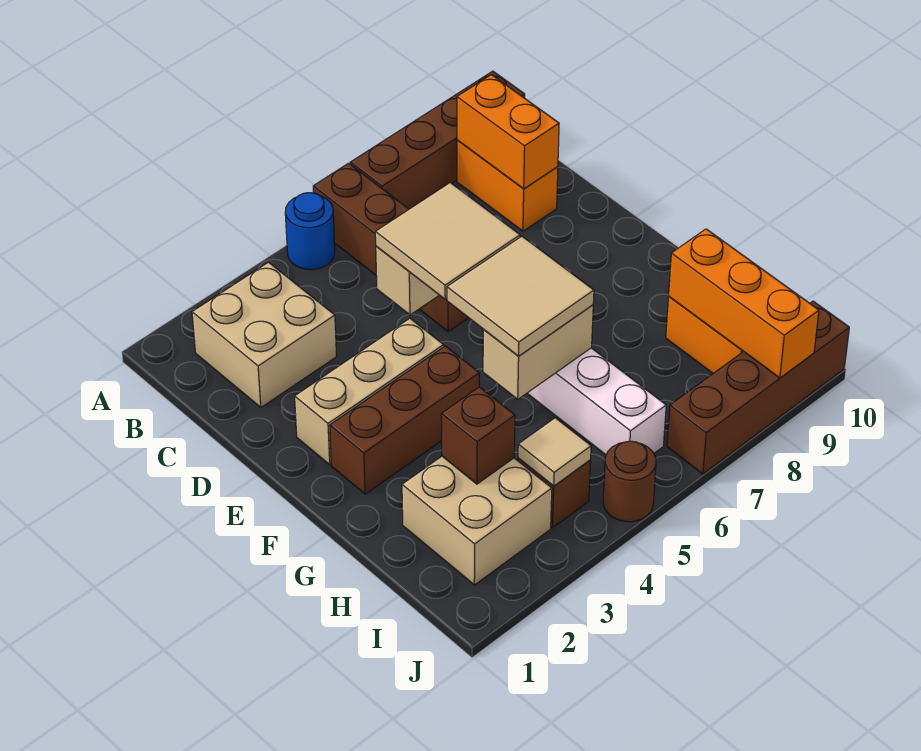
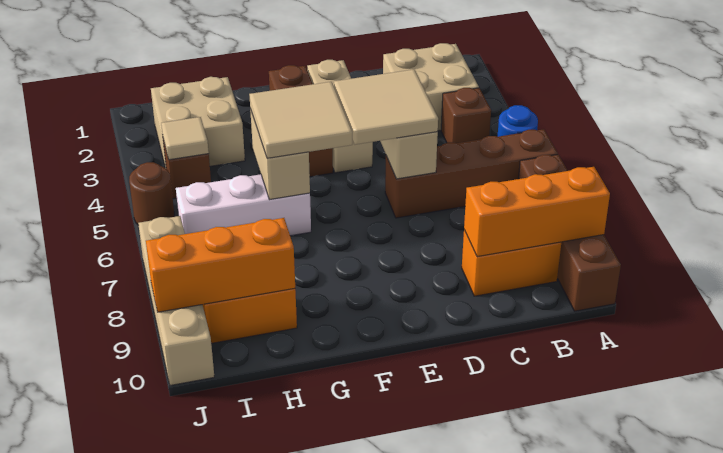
orange 1x2 brick [457,75,559,189] -> orange 1x3 brick [464,167,610,257]
brown 1x1 brick [441,387,515,484] -> brown 1x1 brick moved to [441,88,491,143]
brown 1x4 brick [667,301,849,474] -> tan 1x4 brick [138,216,214,385]

